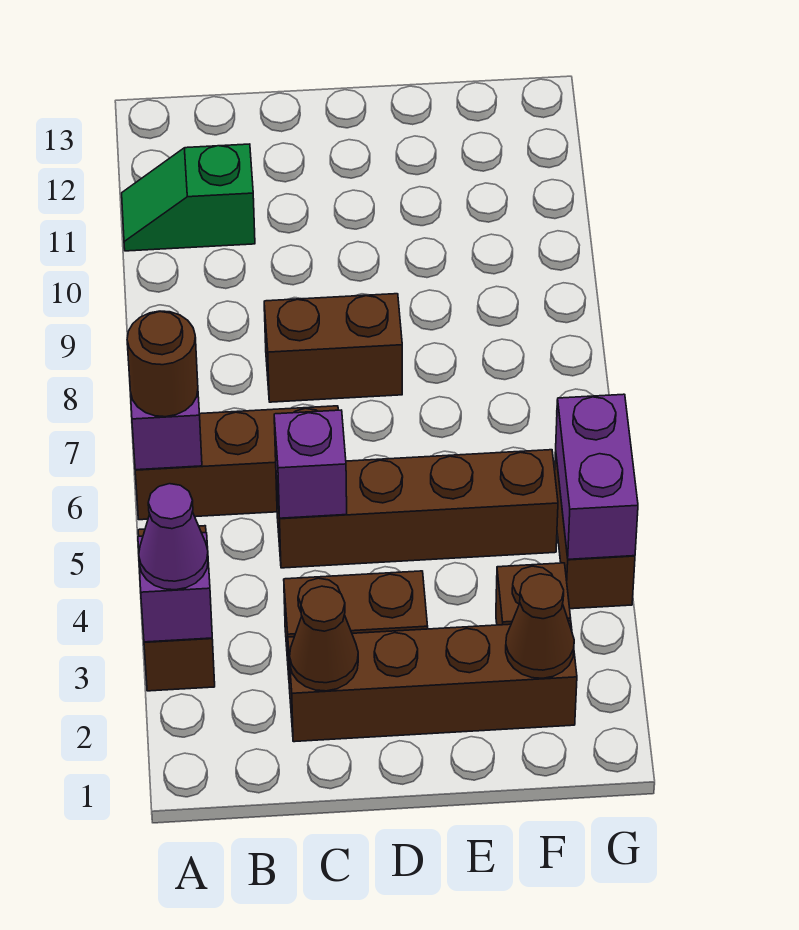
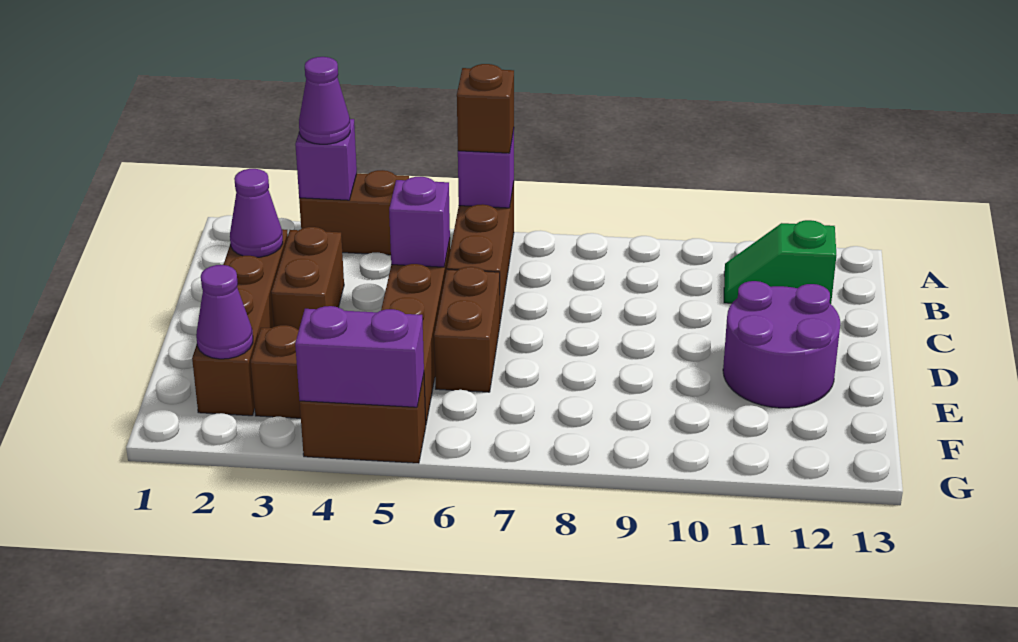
brown 1x1 round brick [127,311,198,417] -> brown 1x1 brick [457,64,514,153]
green 1x2 slope [122,144,255,251] -> green 1x2 slope turned to [724,220,836,304]
brown 1x1 cone [290,586,358,691] -> purple 1x1 cone [230,169,283,257]
brown 1x2 brick [264,294,402,402] -> brown 1x2 brick moved to [434,267,500,392]
none -> purple 2x2 round brick [723,281,840,408]
brown 1x1 cone [506,574,574,678] -> purple 1x1 cone [196,265,253,359]

